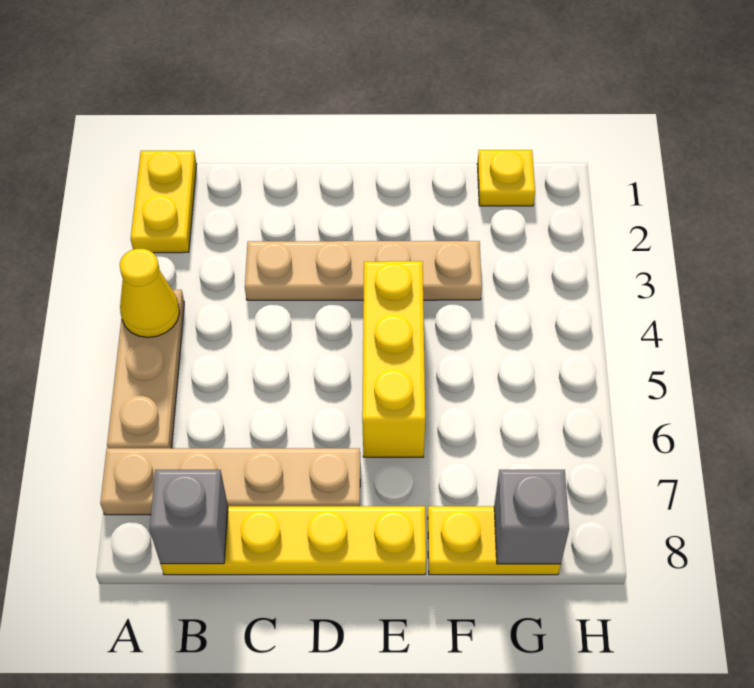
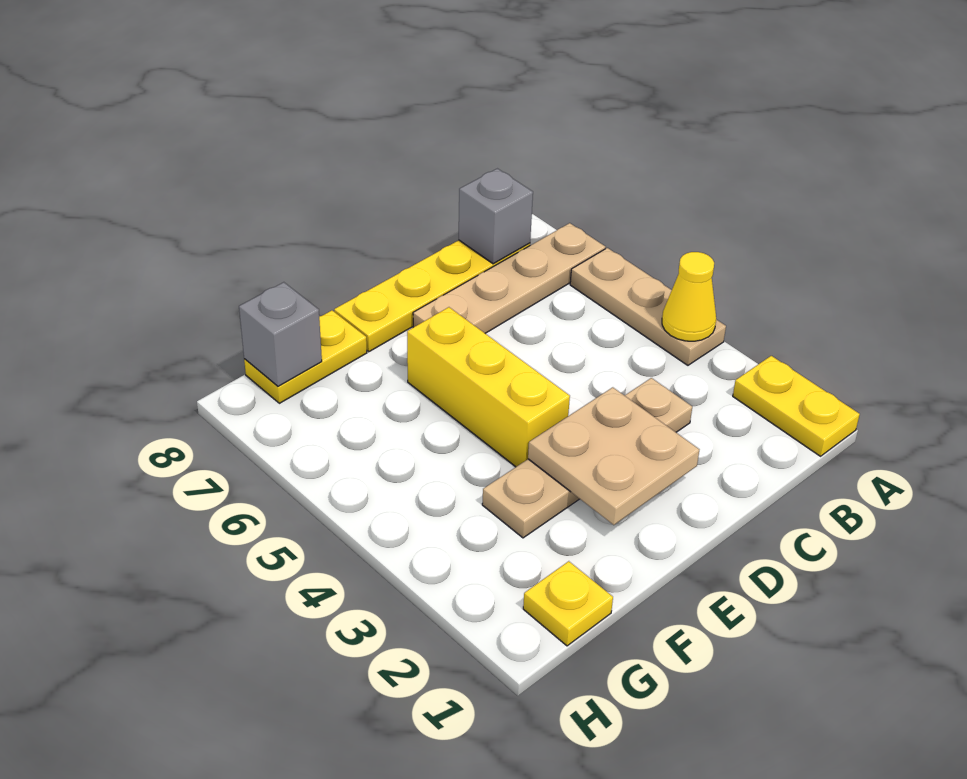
none -> tan 2x2 plate [528,387,699,525]

